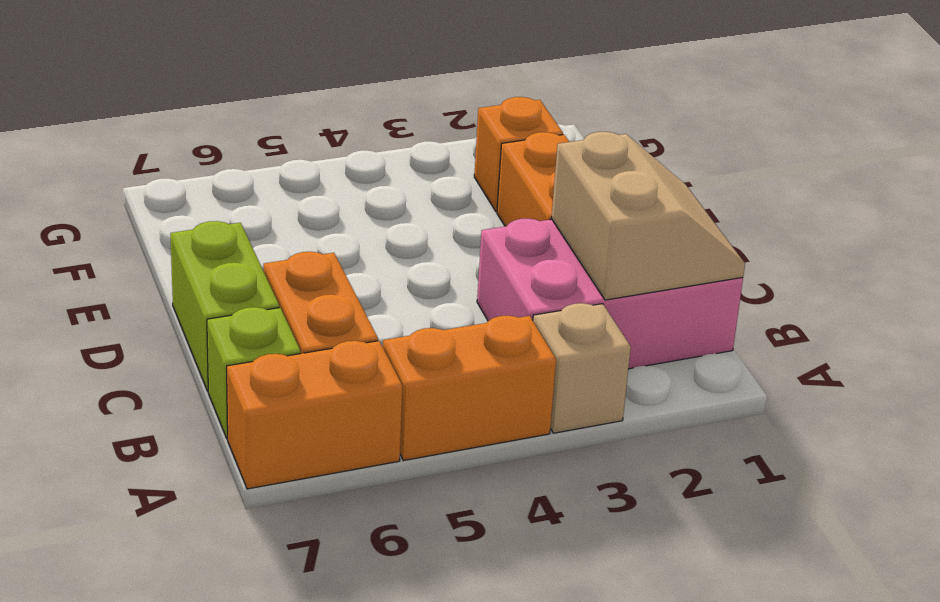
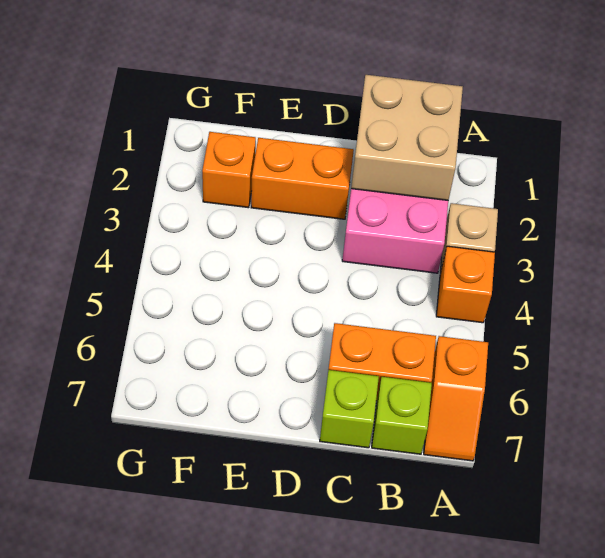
orange 1x2 brick [383,315,556,461] -> orange 1x1 brick [436,246,495,323]
orange 1x2 brick [227,341,403,489] -> orange 1x2 slope [424,336,488,461]
tan 2x2 slope [551,132,745,300] -> tan 2x2 brick [351,75,463,200]
lime 1x2 brick [170,221,279,391] -> lime 1x1 brick [320,370,379,448]

